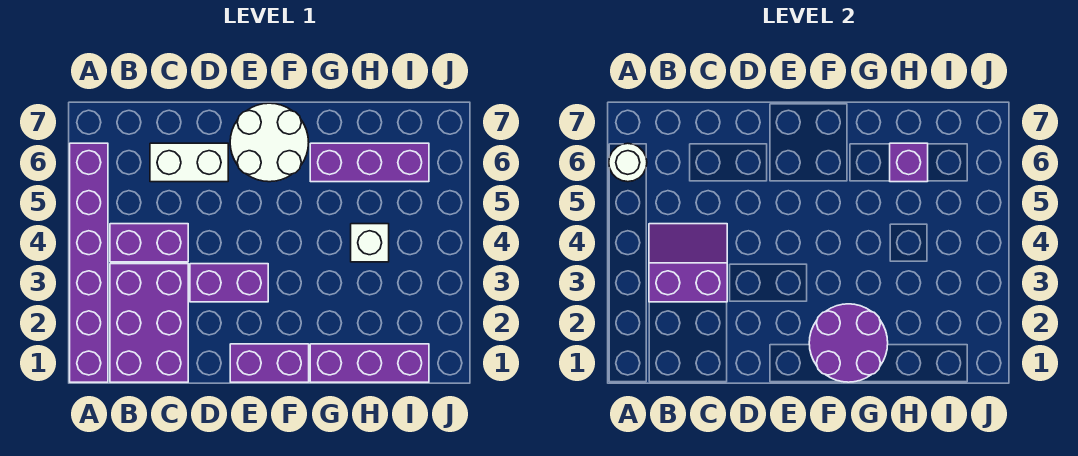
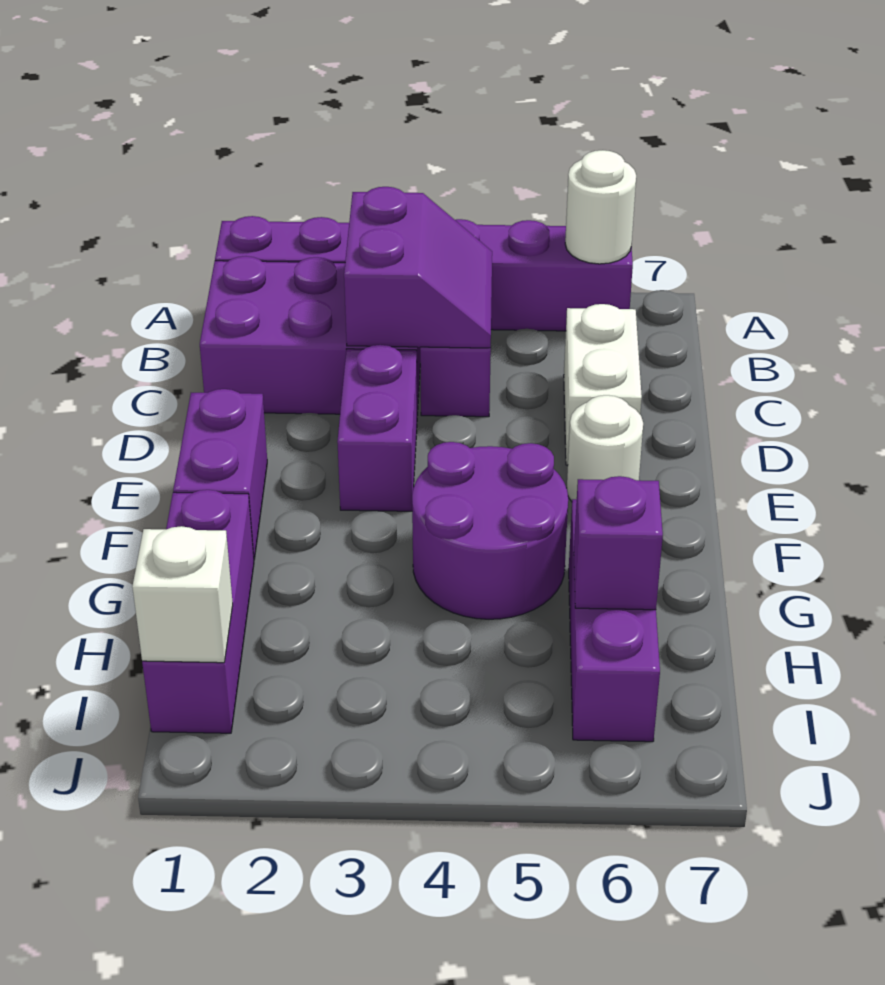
white 2x2 round brick [230,103,309,182] -> white 1x1 round brick [567,395,643,501]
purple 2x2 round brick [809,304,888,382] -> purple 2x2 round brick moved to [412,442,568,619]
white 1x1 brick [351,224,389,262] -> white 1x1 brick moved to [132,526,233,663]

